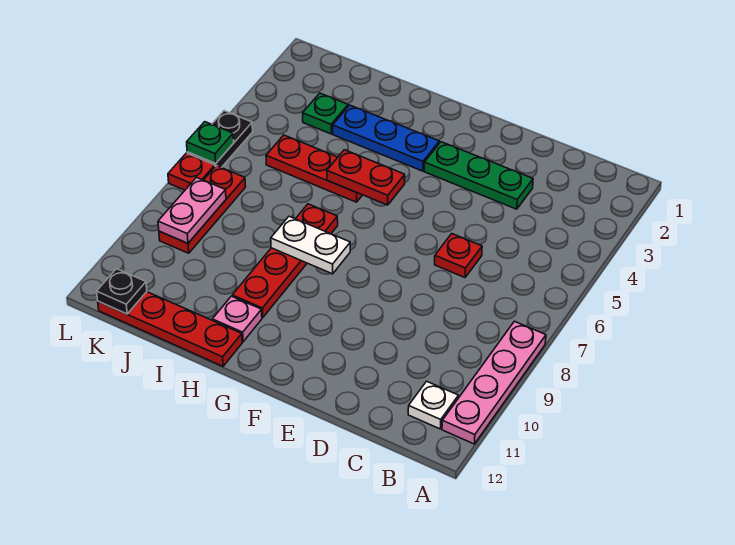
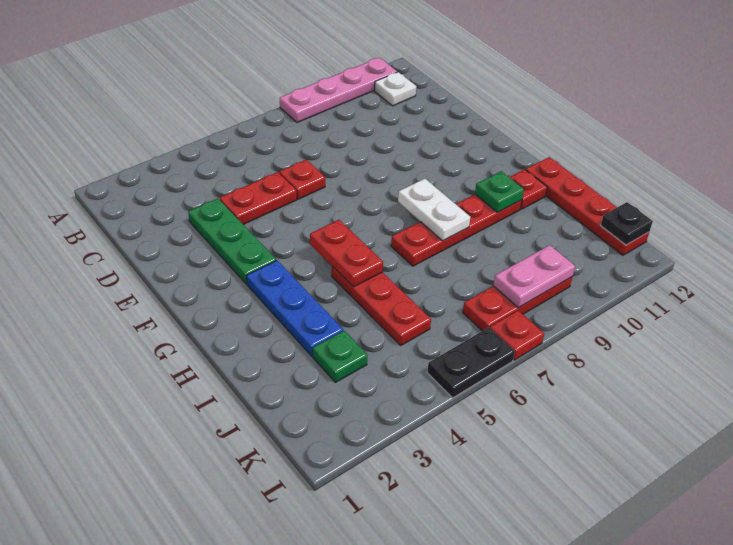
none -> red 1x2 plate [220,172,297,224]
pink 1x1 plate [212,296,262,342] -> red 1x1 plate [510,169,547,209]
green 1x1 plate [187,122,234,163] -> green 1x1 plate moved to [475,171,524,212]

